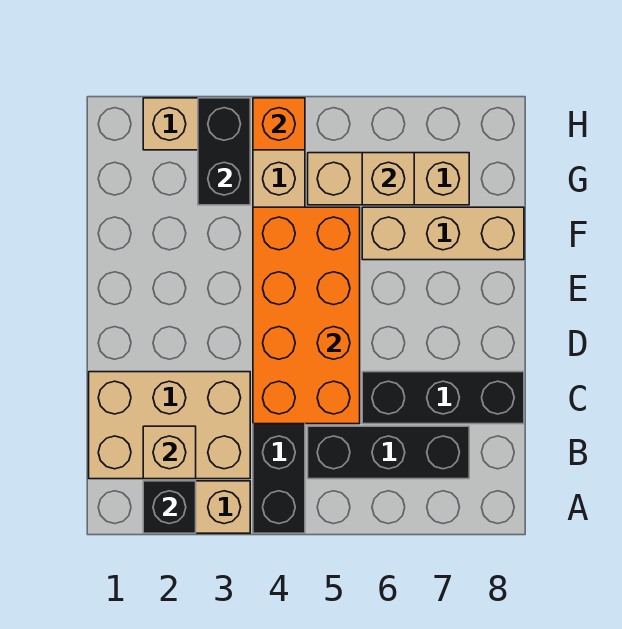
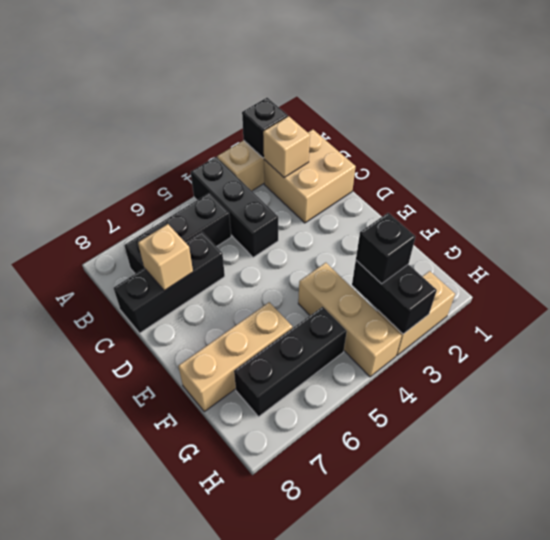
tan 2x3 brick [89,372,250,479] -> tan 2x2 brick [264,129,356,223]
orange 2x4 brick [253,207,360,424] -> none
none -> black 1x1 brick [356,213,416,284]
tan 1x3 brick [308,153,469,205] -> black 1x3 brick [234,307,347,416]
tan 1x1 brick [362,153,414,205] -> tan 1x1 brick moved to [138,224,193,291]
orange 1x1 brick [253,98,305,150] -> none

